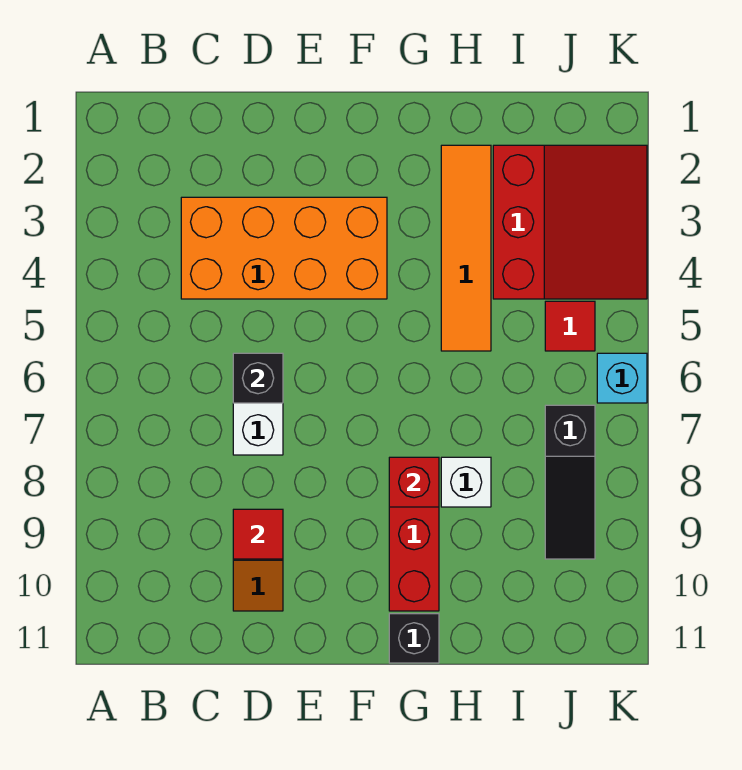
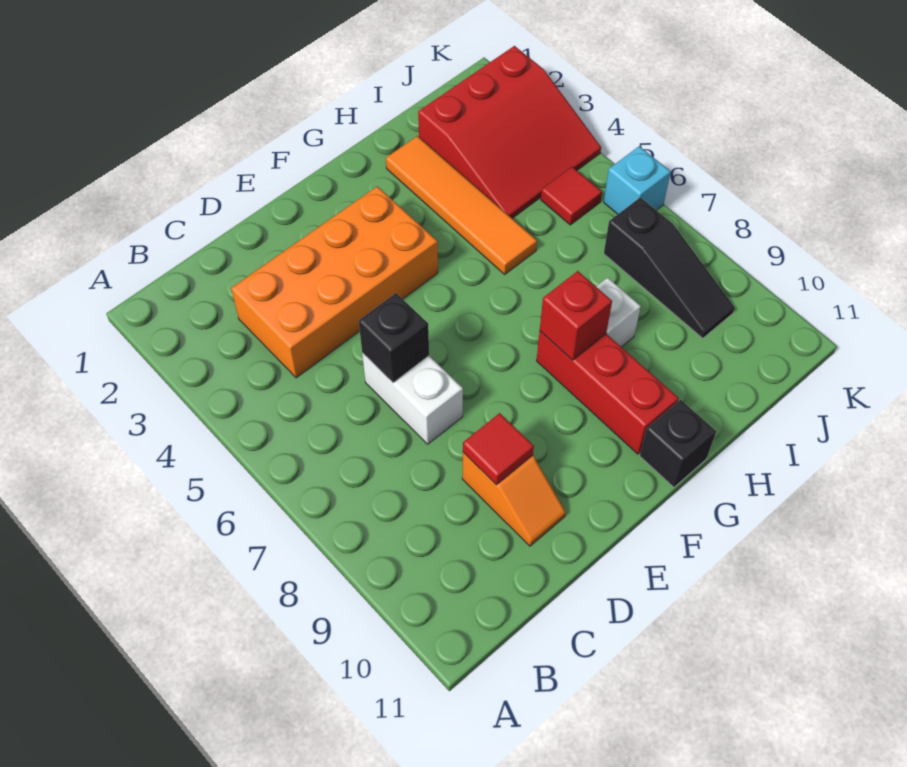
red 3x3 slope [493,145,647,299] -> red 3x3 slope turned to [418,46,601,218]

